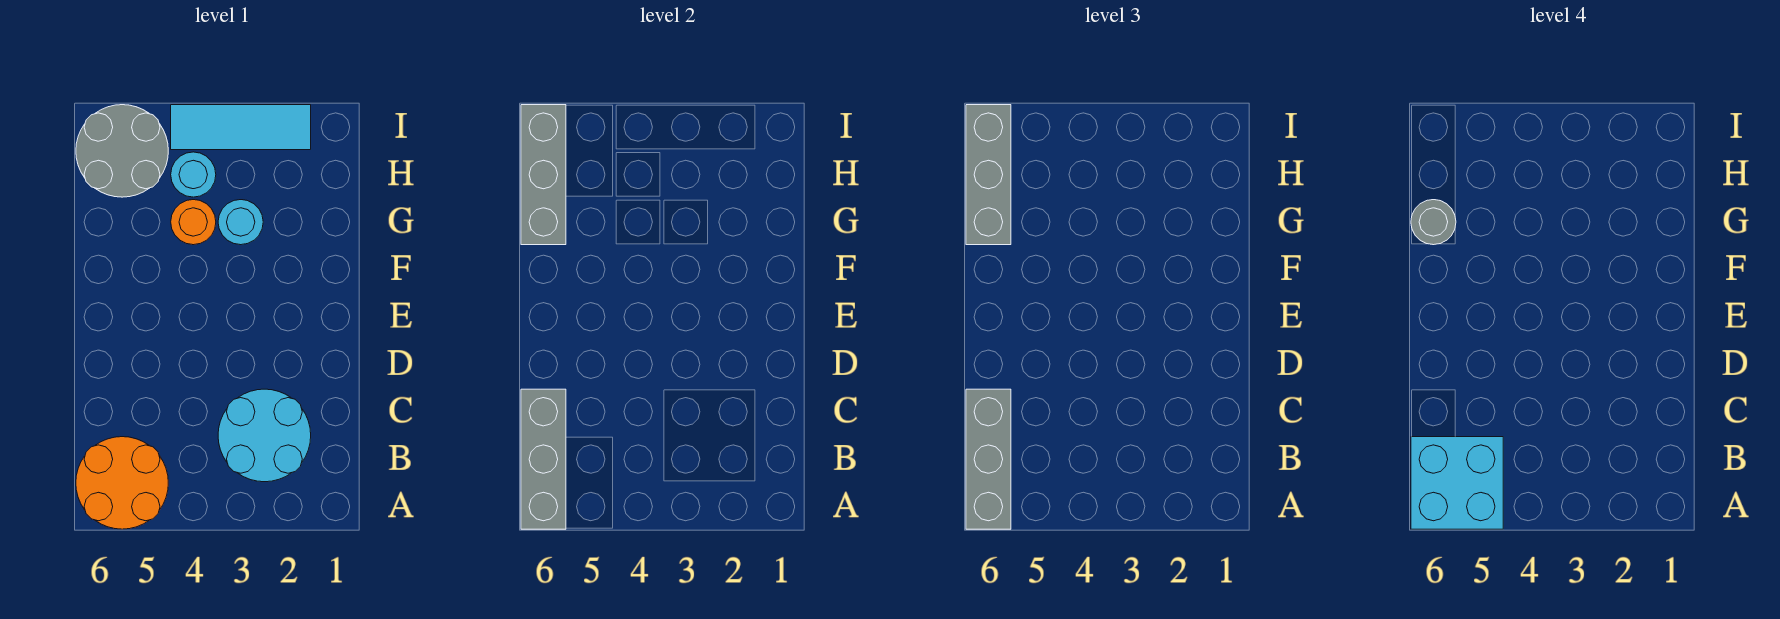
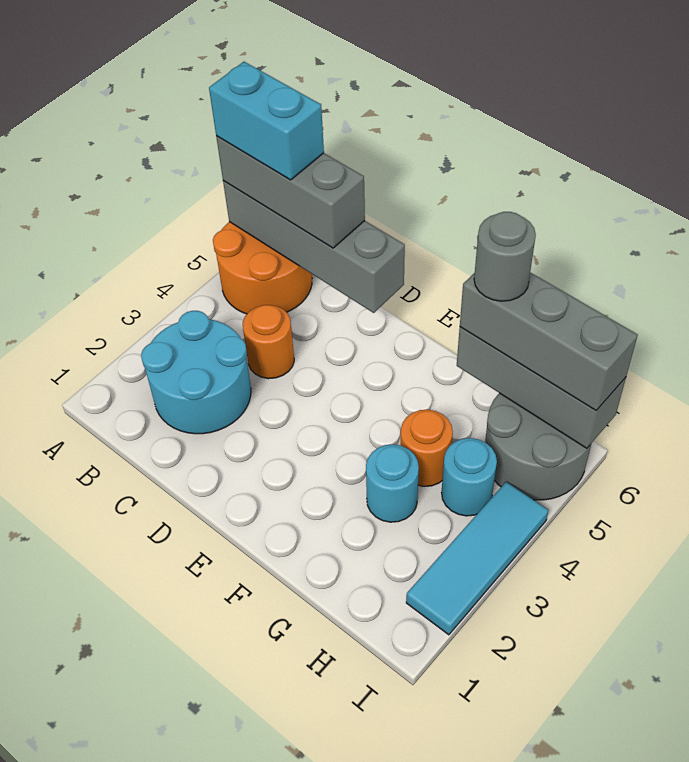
cyan 2x2 brick [1411,437,1503,529] -> cyan 1x2 brick [209,62,324,180]
grey 1x3 brick [521,389,566,529] -> grey 1x4 brick [223,181,405,313]
none -> orange 1x1 round brick [243,305,294,379]

